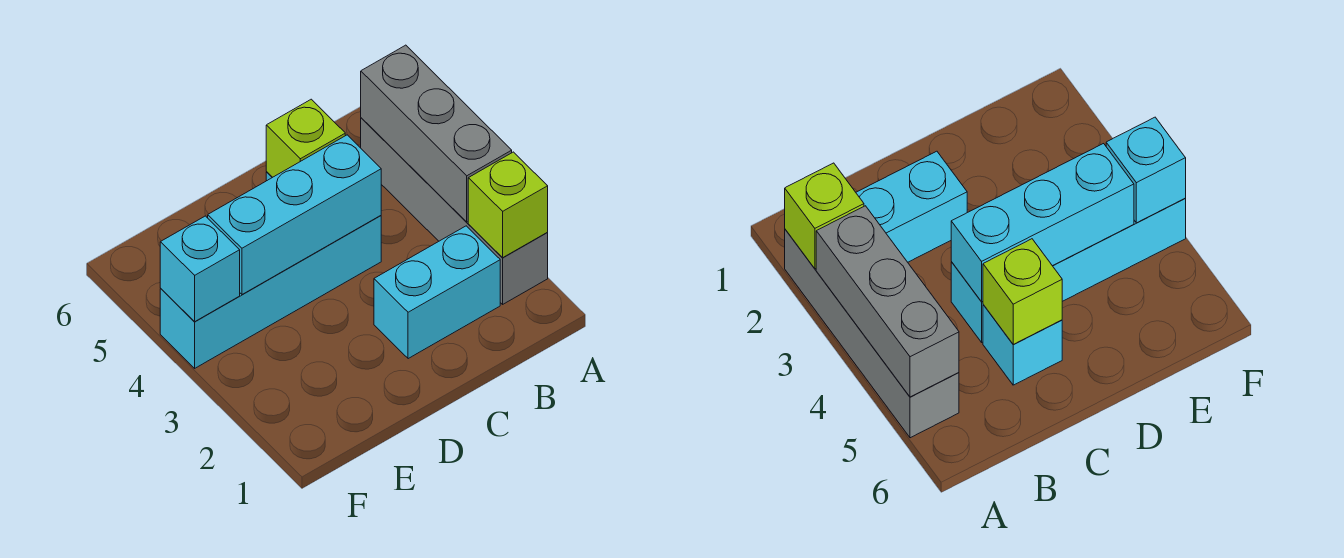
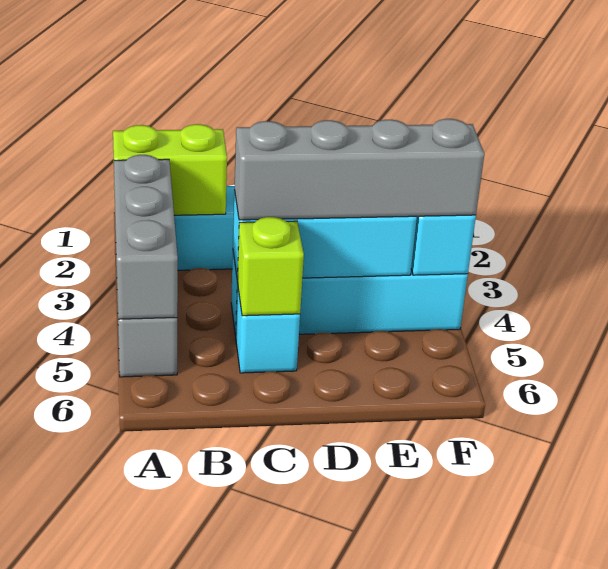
lime 1x1 brick [468,152,548,257] -> lime 1x2 brick [113,124,227,215]
none -> grey 1x4 brick [235,119,484,220]

